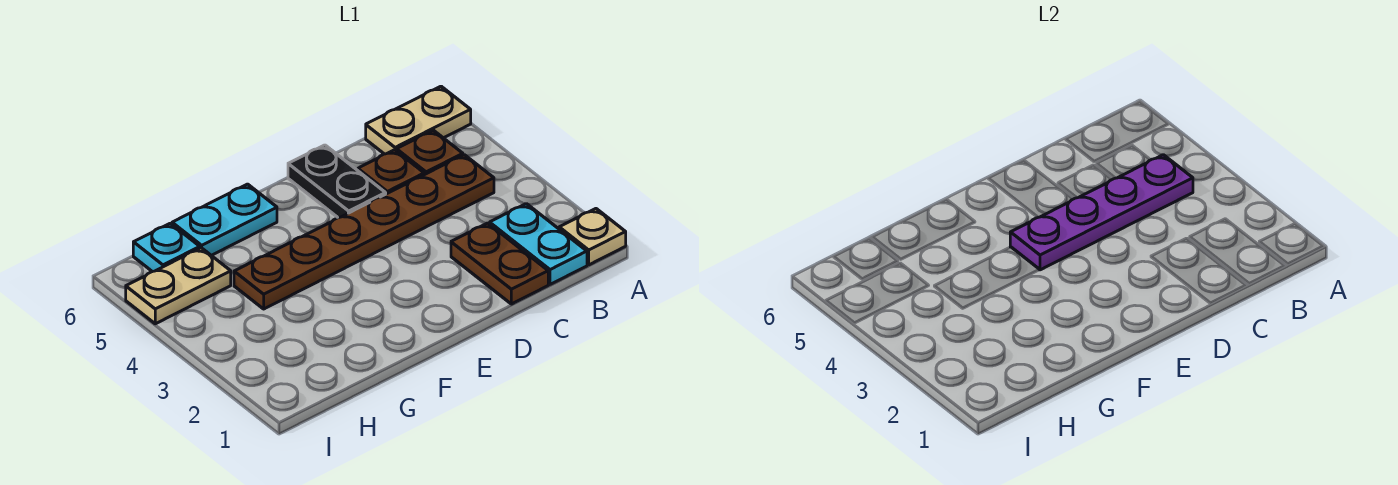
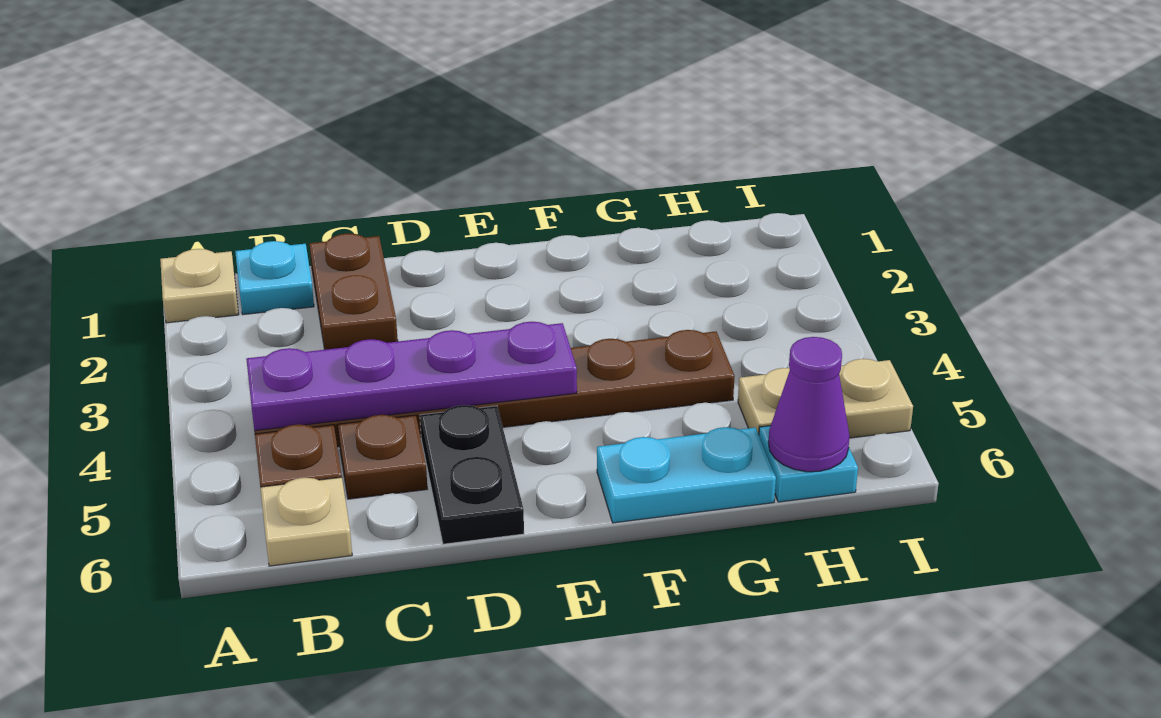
tan 1x2 plate [366,86,471,154] -> tan 1x1 plate [260,477,352,566]
cyan 1x2 plate [490,204,587,284] -> cyan 1x1 plate [235,241,314,315]
none -> purple 1x1 cone [768,337,850,472]

